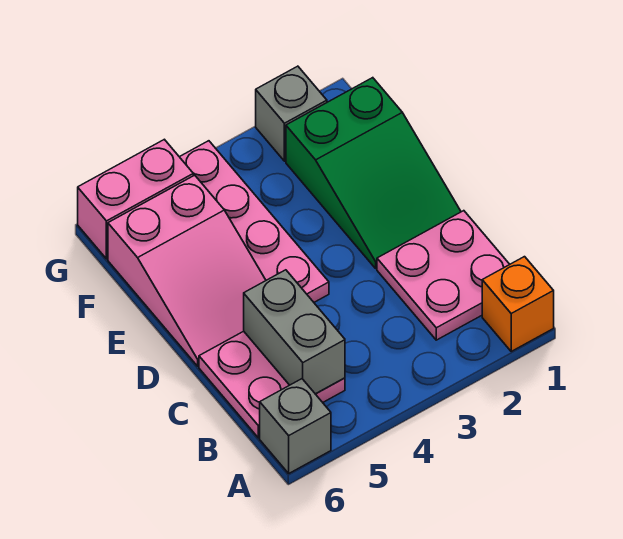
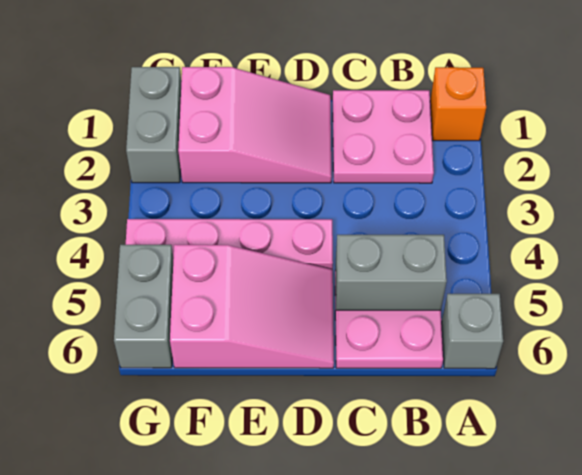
green 2x3 slope [286,78,461,268] -> pink 2x3 slope [178,67,331,183]
grey 1x1 brick [256,66,327,161] -> grey 1x2 brick [126,67,181,183]
pink 1x2 brick [78,139,193,259] -> grey 1x2 brick [114,245,174,368]

